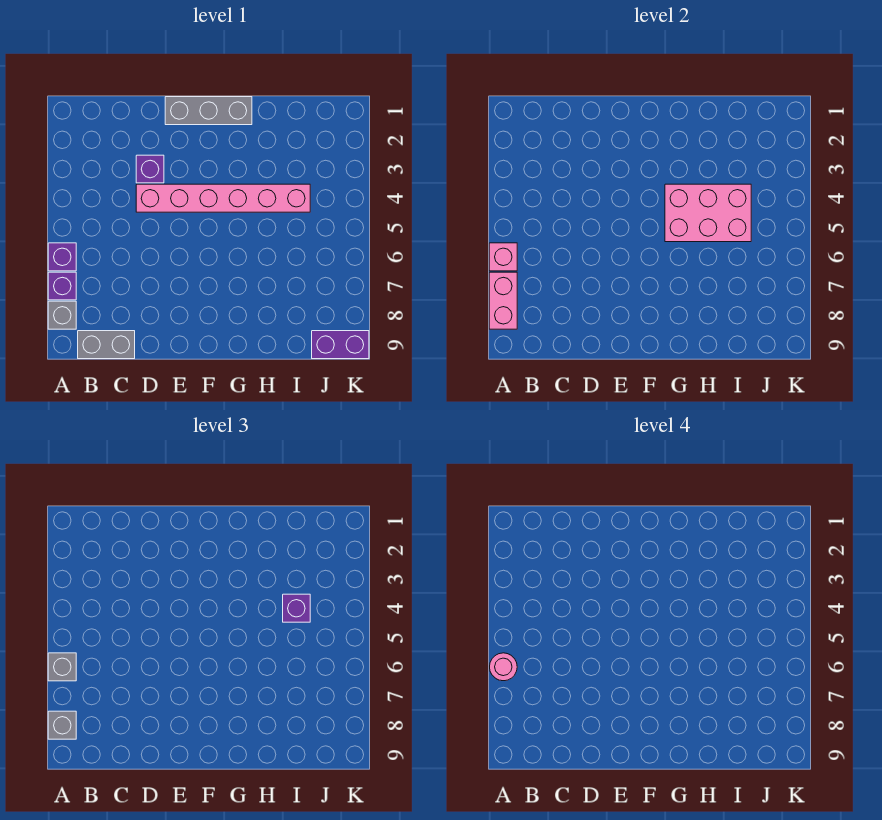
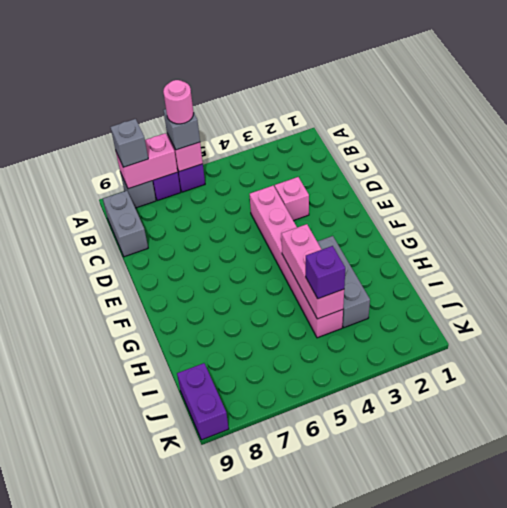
purple 1x1 brick [136,155,164,183] -> pink 1x1 brick [275,177,309,221]
grey 1x3 brick [165,97,252,125] -> grey 1x3 brick moved to [317,236,370,328]
pink 2x3 brick [665,184,751,242] -> pink 1x3 brick [281,224,344,319]

